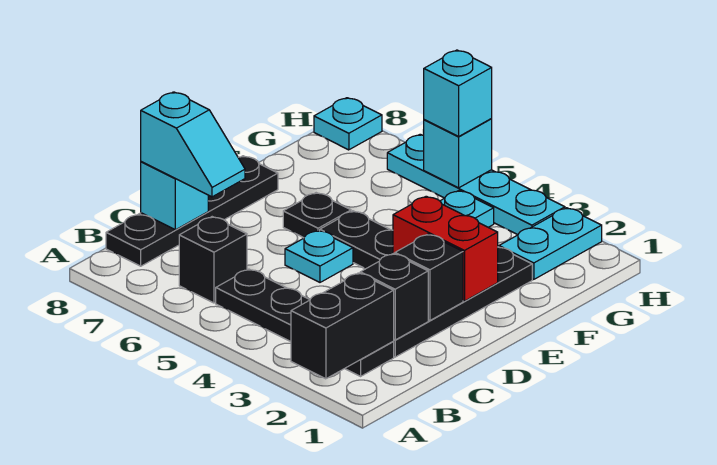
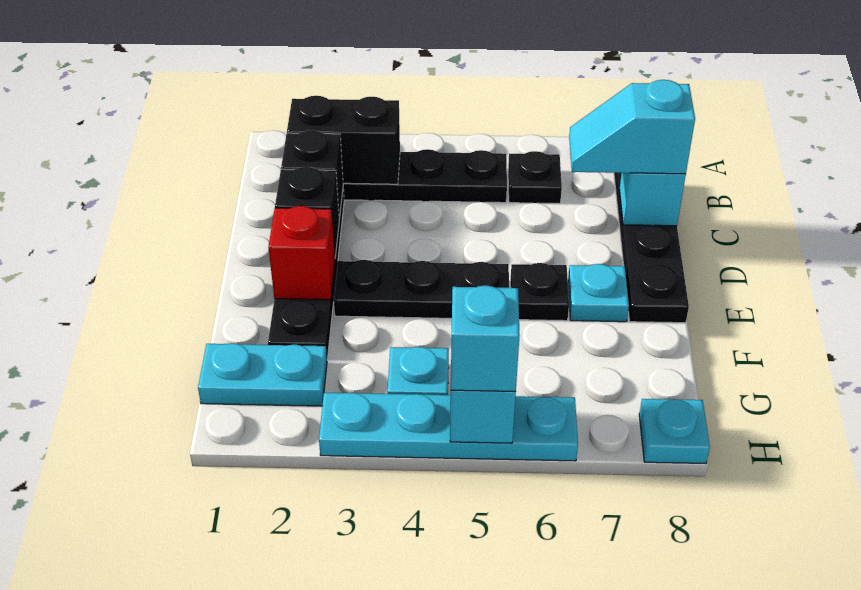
black 1x2 brick [291,273,394,379] -> black 1x2 brick turned to [287,96,400,184]
black 1x1 brick [179,217,247,303] -> black 1x1 plate [508,151,562,204]
cyan 1x1 plate [285,230,353,282] -> cyan 1x1 plate moved to [568,264,629,322]
red 1x2 brick [393,196,498,301] -> red 1x1 brick [268,206,335,300]
cyan 1x2 plate [499,208,602,279] -> cyan 1x2 plate turned to [198,343,327,406]

